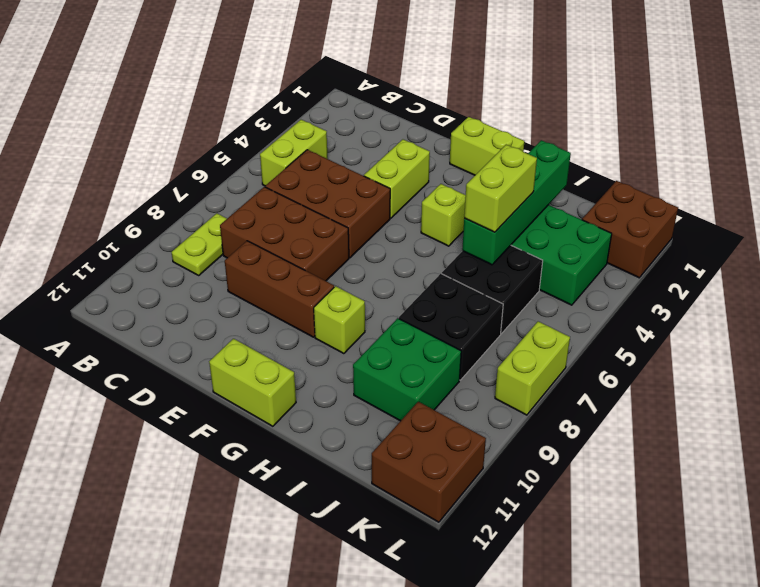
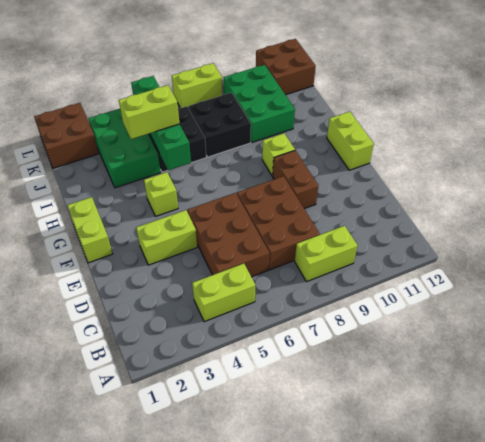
lime 1x2 plate [171,213,227,275] -> lime 1x2 brick [295,226,358,282]
brown 1x3 brick [225,241,334,337] -> brown 1x2 brick [273,150,318,209]
green 1x4 brick [462,140,571,265] -> green 1x4 brick turned to [131,76,191,170]
green 2x2 brick [353,318,461,421] -> green 2x3 brick [224,65,295,142]

